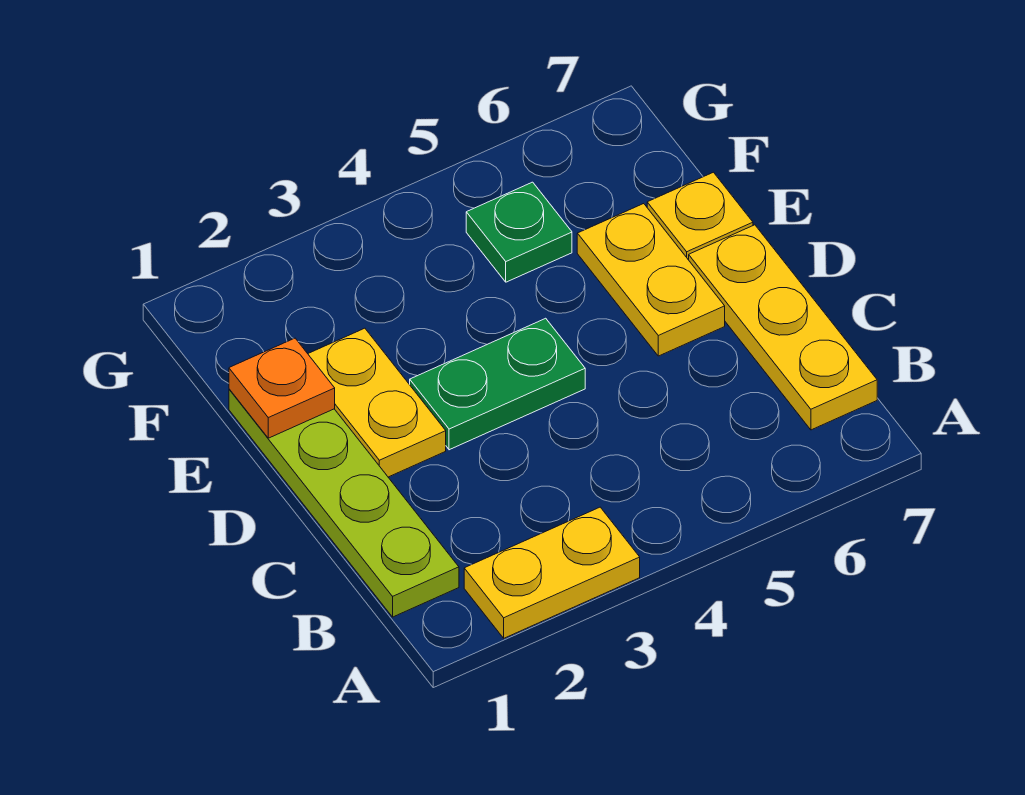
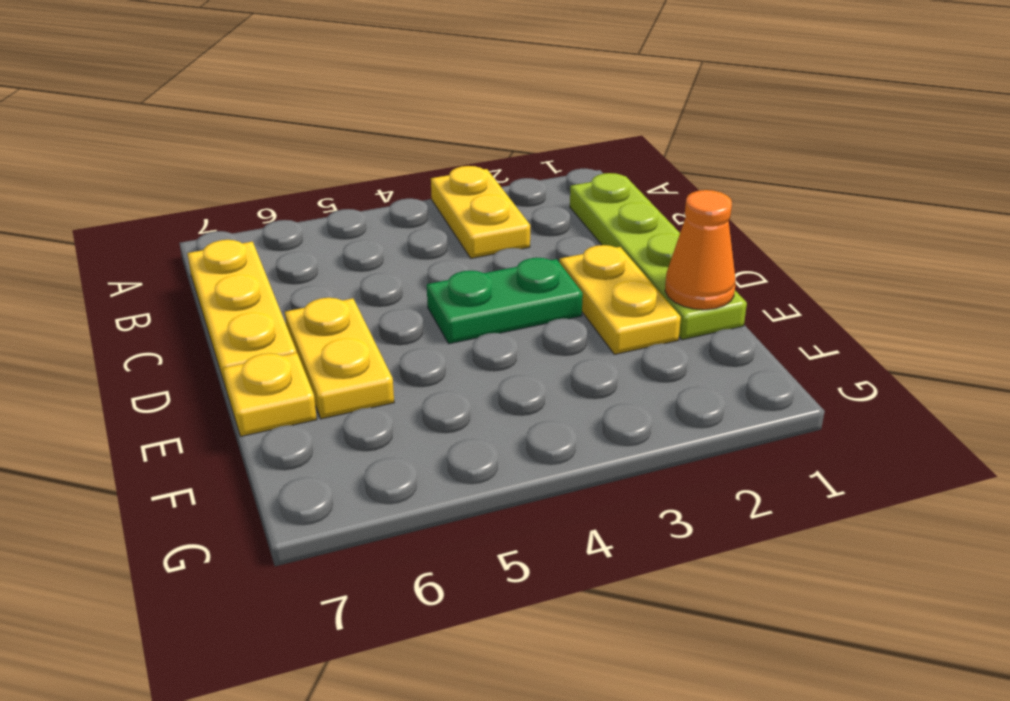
yellow 1x2 plate [464,507,640,638] -> yellow 1x2 plate turned to [431,166,530,258]
orange 1x1 plate [229,338,335,438] -> orange 1x1 cone [665,190,736,310]
green 1x1 plate [466,182,572,282] -> none

